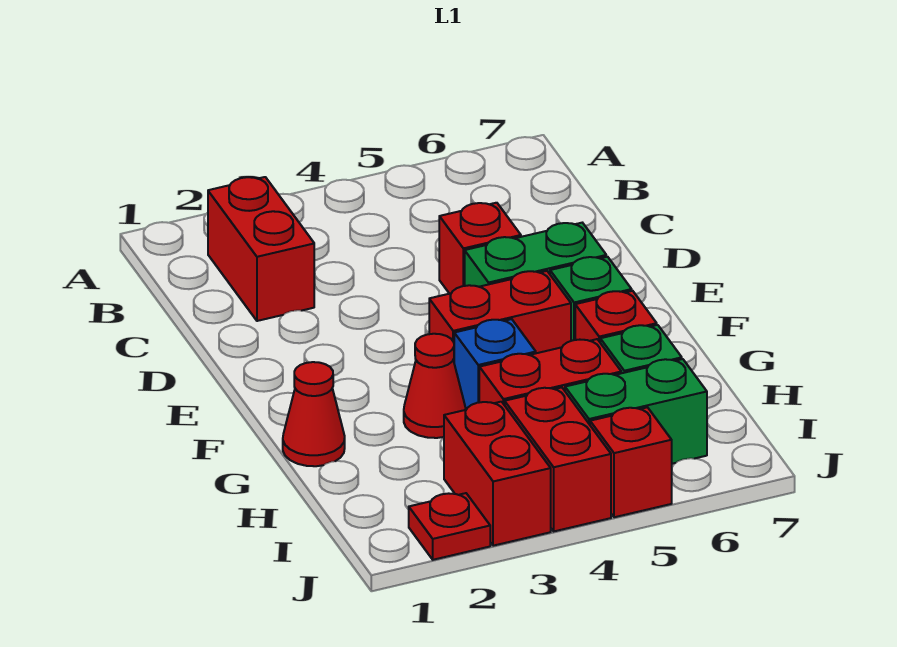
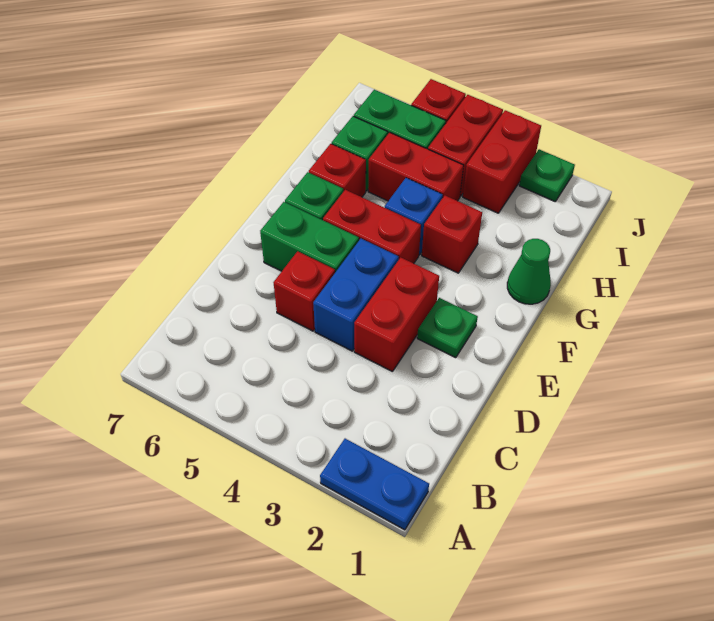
none -> blue 1x2 plate [320,439,429,530]
red 1x2 brick [208,177,314,321] -> red 1x2 brick moved to [354,257,439,372]
none -> blue 1x2 brick [313,239,399,351]
none -> green 1x1 plate [417,298,478,358]
red 1x1 cone [283,362,345,466] -> green 1x1 cone [507,239,551,304]
red 1x1 cone [404,334,466,438] -> red 1x1 brick [422,196,482,273]
red 1x1 plate [409,493,490,560] -> green 1x1 plate [519,149,575,202]

